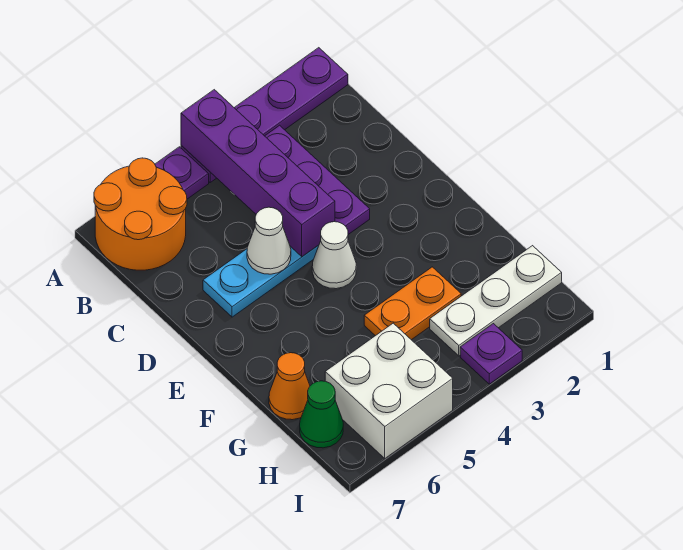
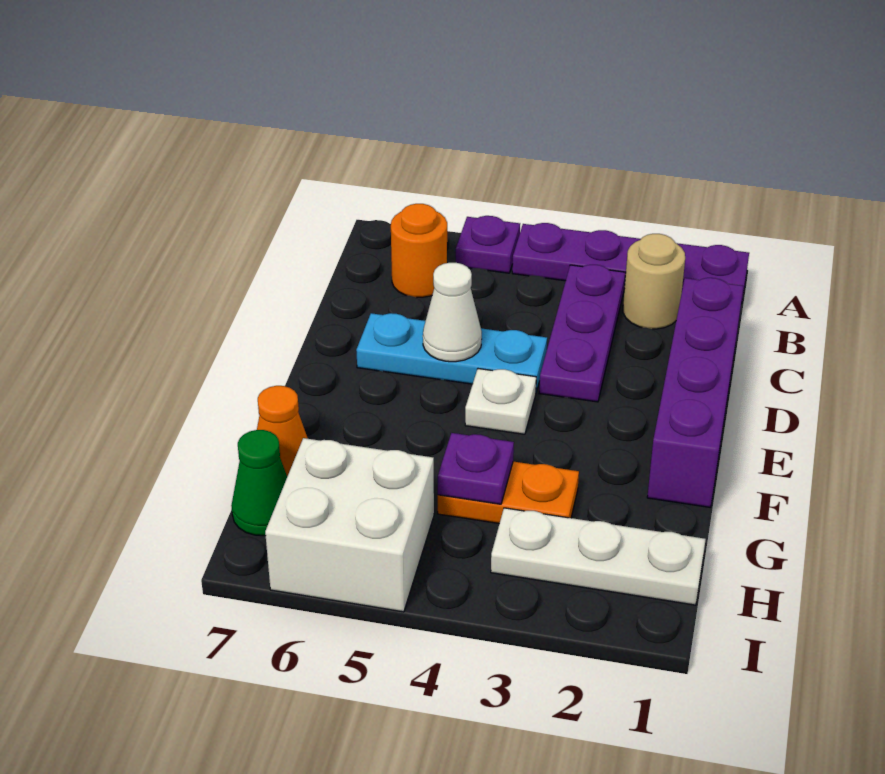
purple 1x4 brick [181,90,335,257] -> purple 1x4 brick moved to [647,278,744,508]
orange 2x2 round brick [94,158,187,270] -> orange 1x1 round brick [391,204,447,297]
none -> tan 1x1 round brick [623,234,685,329]
white 1x1 cone [312,222,356,289] -> white 1x1 plate [465,369,536,434]
purple 1x1 plate [460,324,522,384] -> purple 1x1 plate moved to [438,433,514,504]

